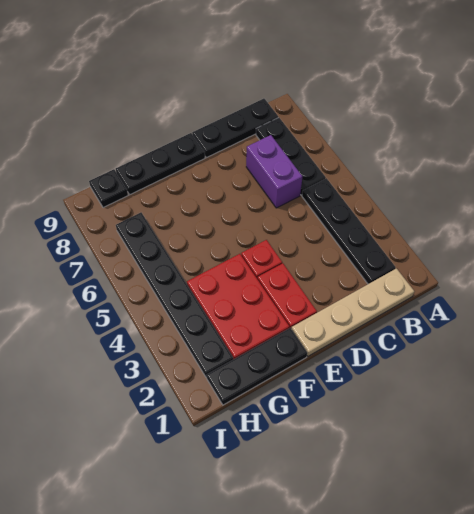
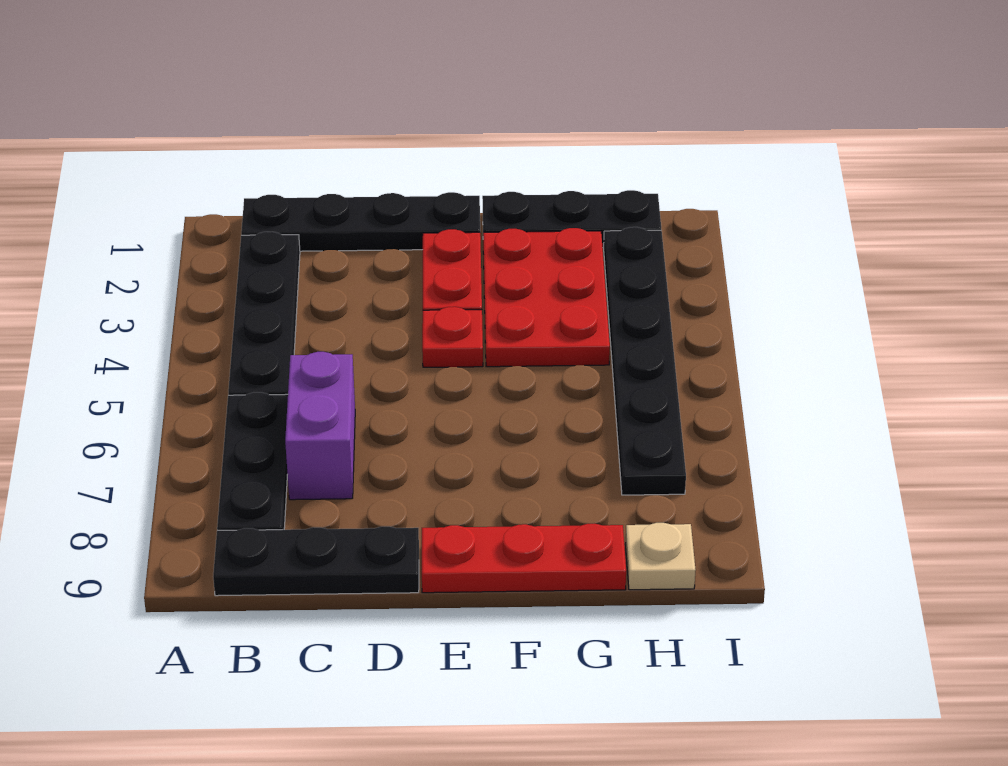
tan 1x4 plate [292,269,414,356] -> black 1x4 plate [241,192,480,251]
black 1x3 plate [116,133,205,195] -> red 1x3 plate [422,524,626,593]
black 1x1 plate [89,169,128,208] -> tan 1x1 plate [625,523,696,590]

